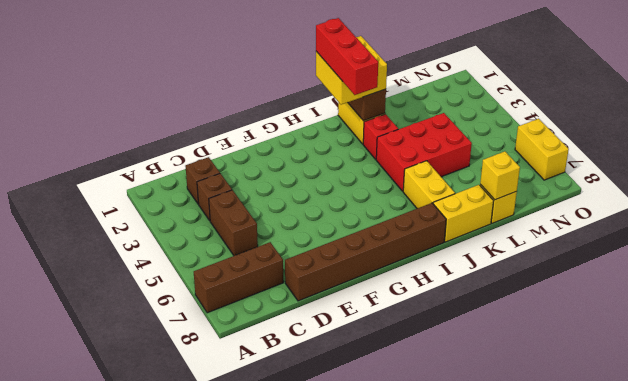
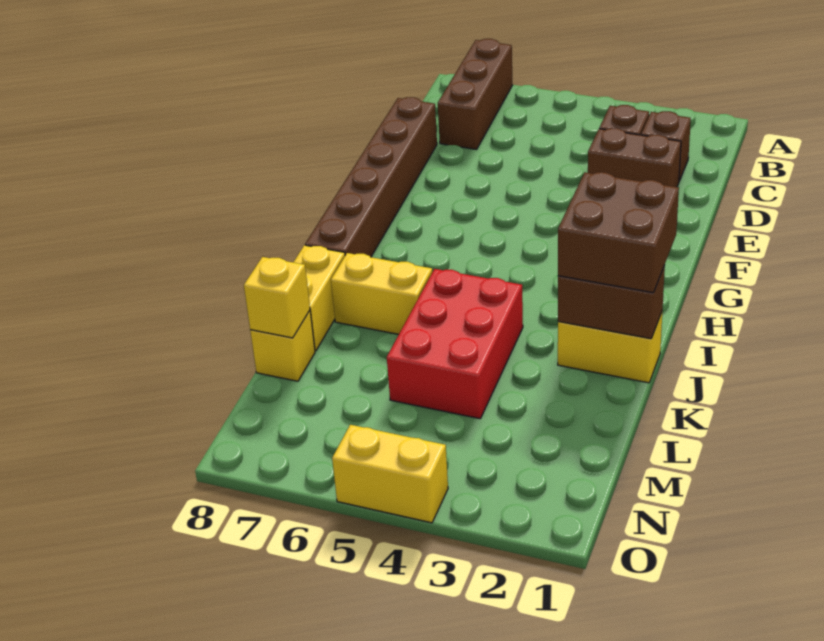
brown 1x2 brick [209,190,258,256] -> brown 1x2 brick moved to [588,128,681,187]
yellow 2x2 brick [316,36,387,105] -> brown 2x2 brick [558,172,679,293]
red 1x3 brick [316,18,378,95] -> none
red 1x1 brick [363,114,398,159] -> none
yellow 1x2 brick [515,119,569,180] -> yellow 1x2 brick moved to [332,425,448,523]

